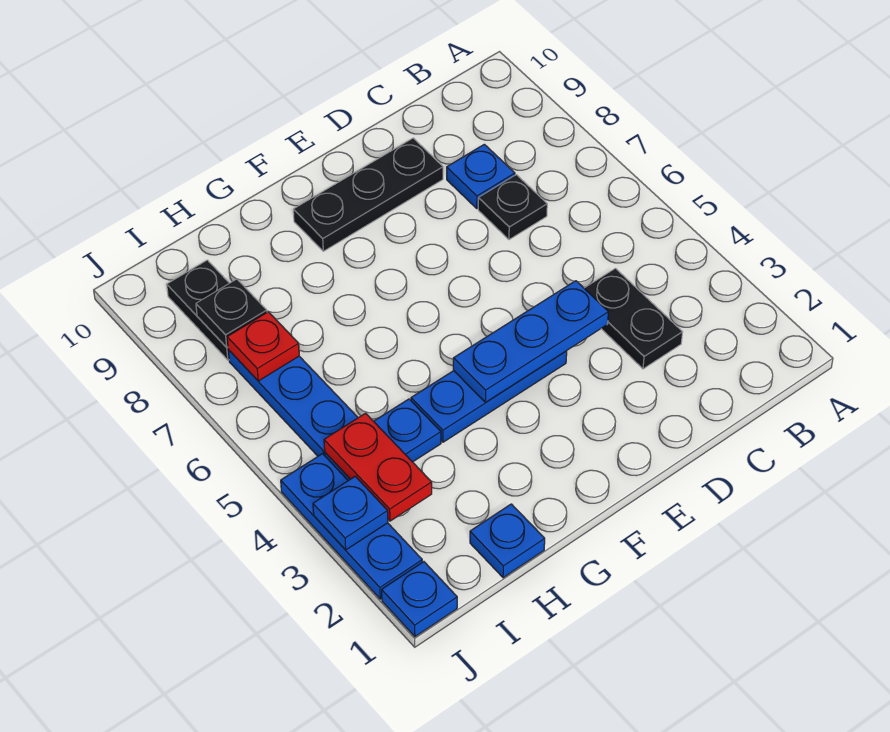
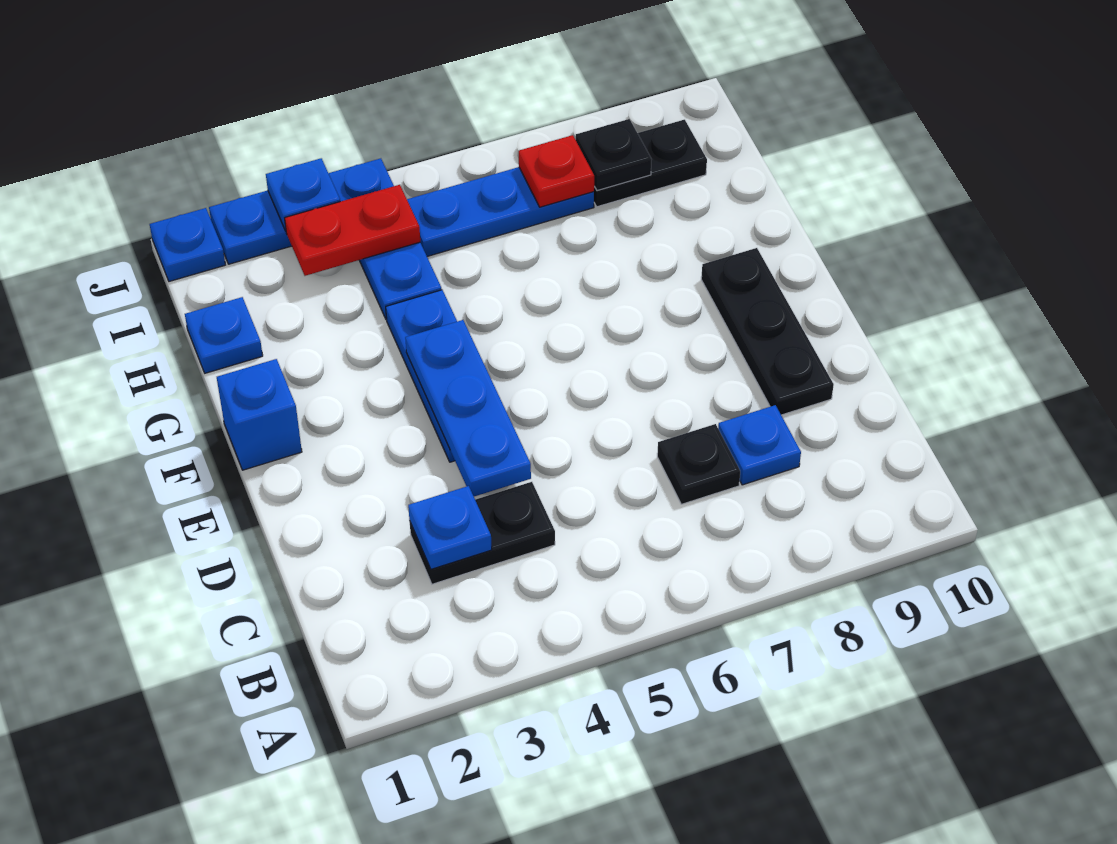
none -> blue 1x1 plate [408,486,492,569]
none -> blue 1x1 brick [217,359,302,470]

